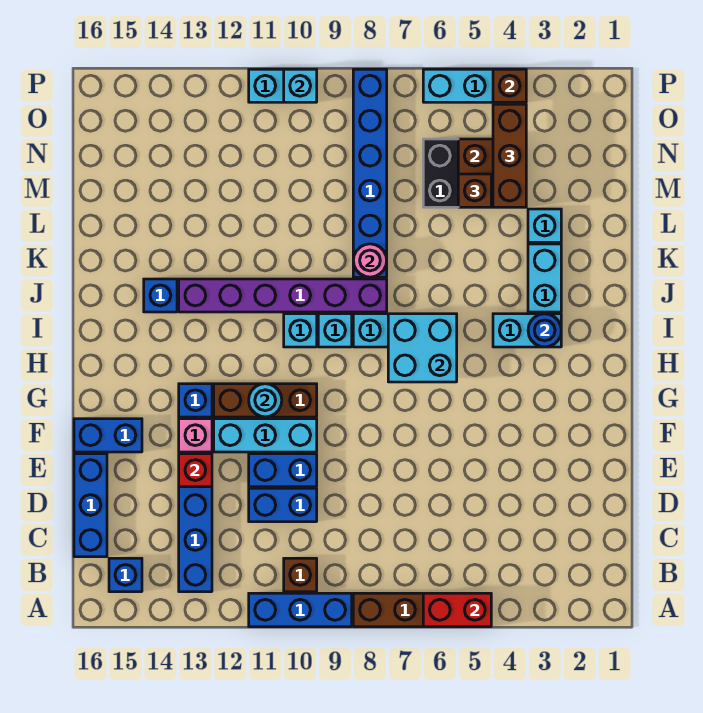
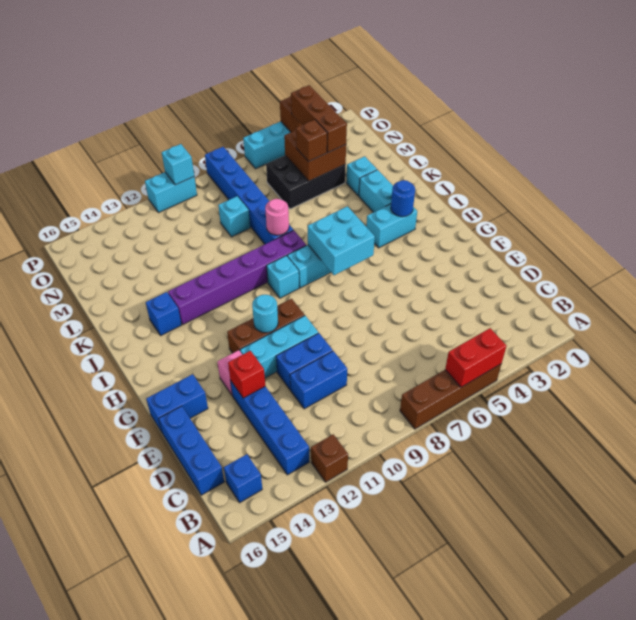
blue 1x3 brick [249,593,352,627] -> none
brown 1x1 brick [284,558,317,592] -> brown 1x1 brick moved to [311,434,348,482]
blue 1x1 brick [179,384,212,417] -> none
cyan 1x1 brick [284,314,317,347] -> cyan 1x1 brick moved to [218,196,250,237]

